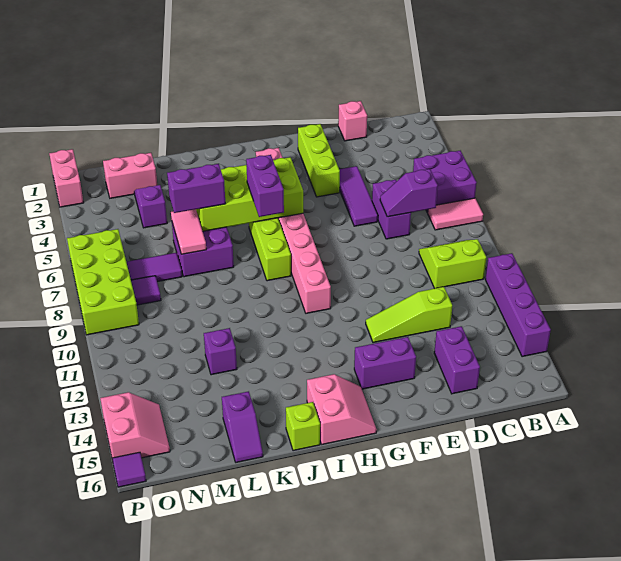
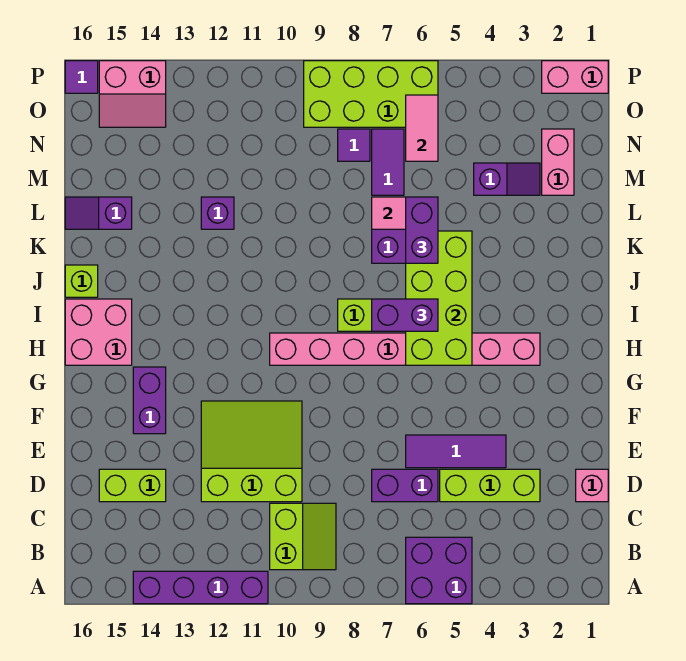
pink 1x2 tile [428,198,483,230] -> pink 1x2 tile moved to [406,95,438,161]
purple 1x2 slope [380,169,438,217] -> none
lime 1x3 slope [366,287,452,343] -> lime 3x3 slope [201,401,302,502]
purple 1x2 brick [434,326,480,394] -> lime 1x2 brick [99,469,166,502]
lime 1x3 brick [298,124,340,197] -> lime 1x3 brick moved to [440,469,540,502]
pink 2x2 slope [307,374,377,444] -> pink 2x2 brick [65,299,132,365]

